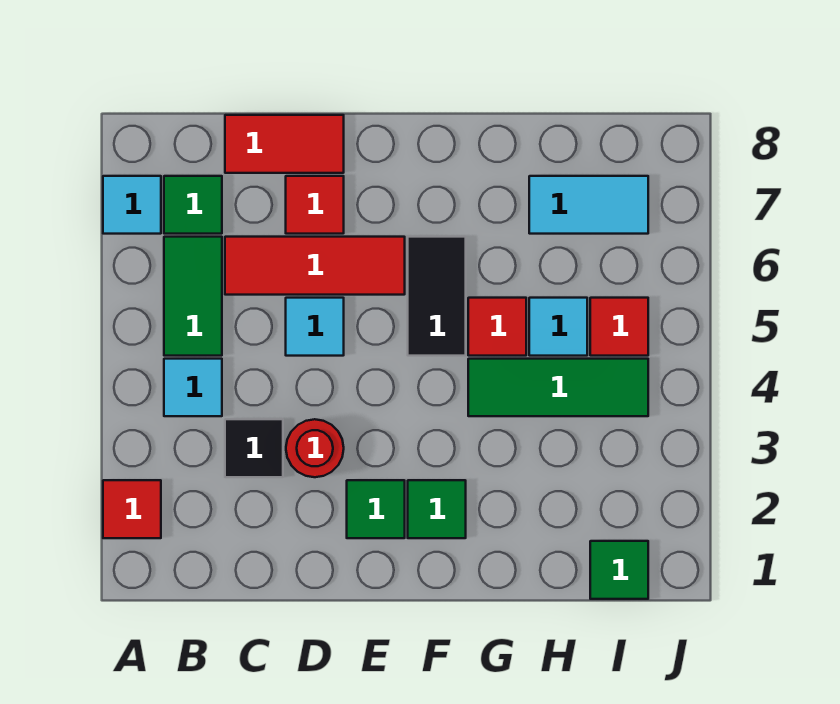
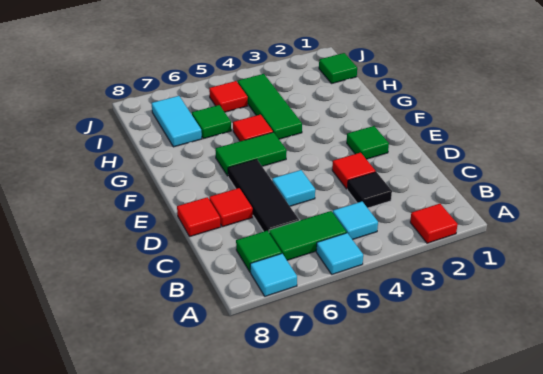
red 1x3 tile [225,237,405,295] -> black 1x3 tile [228,159,299,232]
red 1x2 tile [225,115,344,173] -> red 1x1 tile [177,197,221,237]
red 1x1 round brick [286,419,344,477] -> red 1x1 tile [332,153,376,189]
green 1x1 tile [408,480,466,538] -> green 1x1 tile moved to [192,105,231,139]
black 1x2 tile [408,237,466,356] -> green 1x2 tile [215,132,287,176]
cyan 1x1 tile [529,298,587,356] -> cyan 1x1 tile moved to [316,233,363,274]

